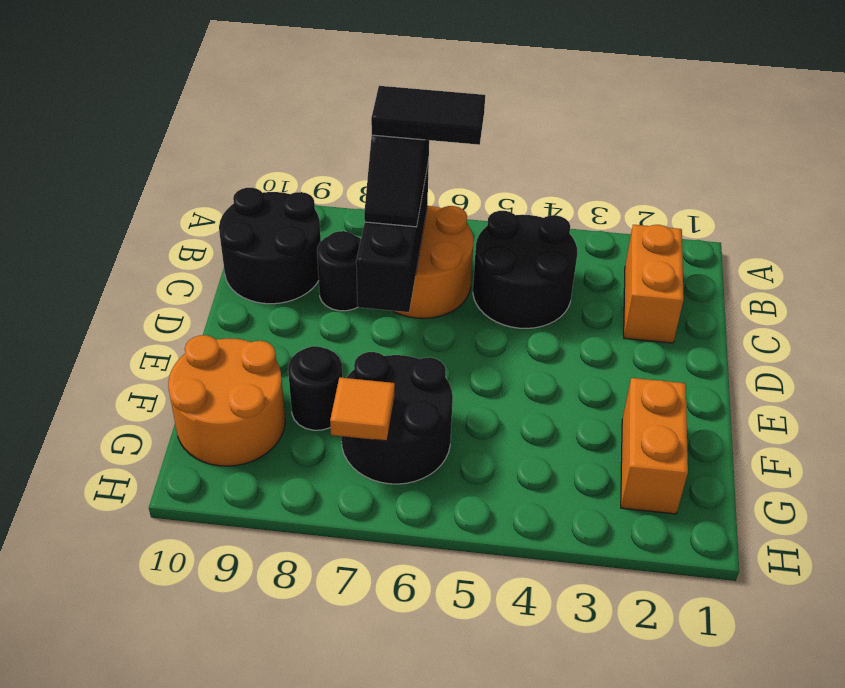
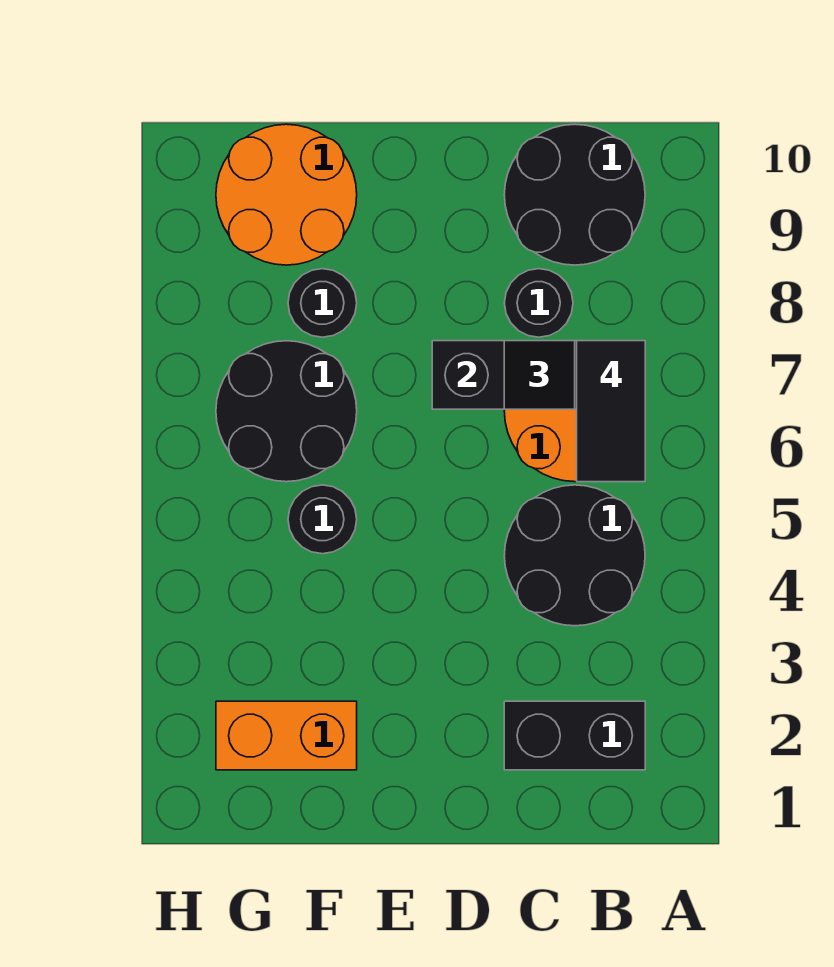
orange 1x2 brick [624,225,684,343] -> black 1x2 brick [504,701,645,770]
none -> black 1x1 round brick [288,485,357,554]
orange 1x1 tile [330,377,395,441] -> none

